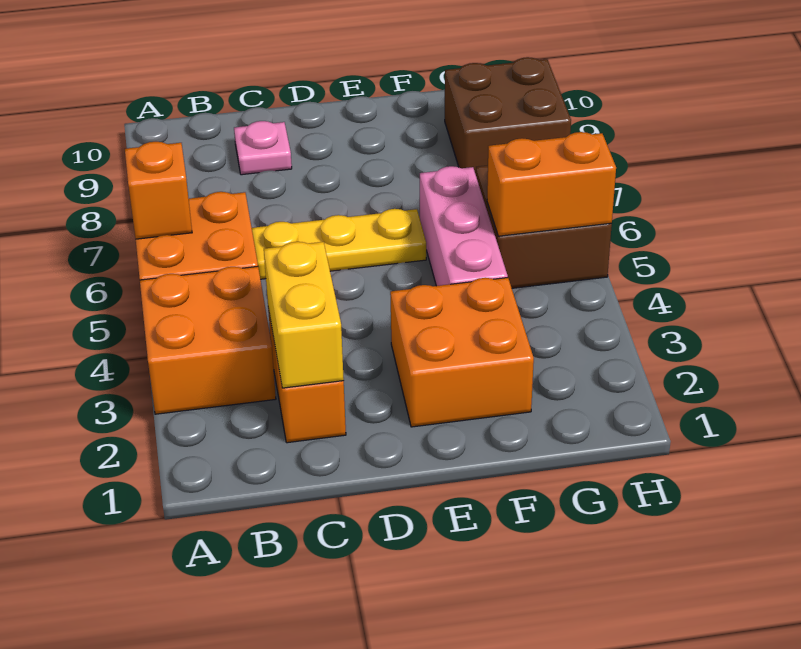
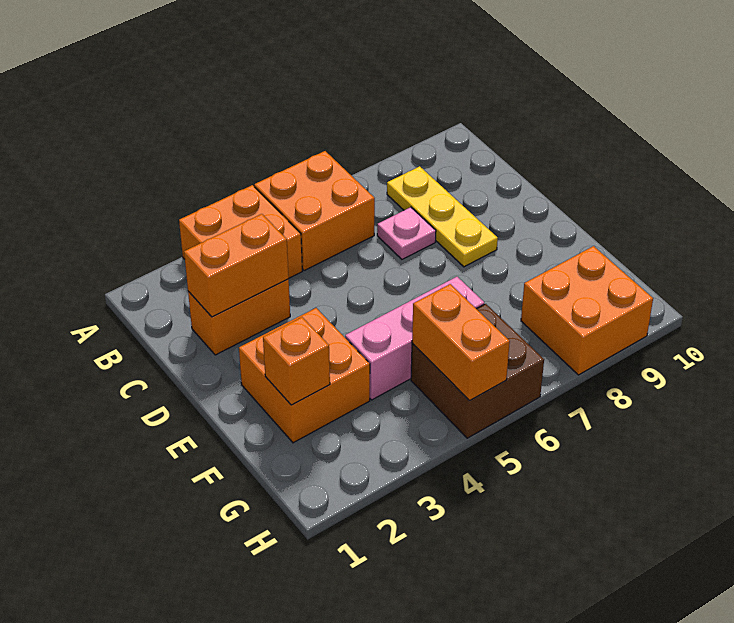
orange 1x1 brick [125,142,192,239] -> orange 1x1 brick moved to [263,317,330,405]
yellow 1x2 brick [264,242,344,388] -> orange 1x2 brick [184,214,289,317]
yellow 1x3 plate [252,209,426,279] -> yellow 1x3 plate moved to [387,166,498,267]
pink 1x1 plate [234,121,292,175] -> pink 1x1 plate moved to [377,207,436,259]
brown 2x2 brick [445,57,571,174] -> orange 2x2 brick [521,246,653,375]

